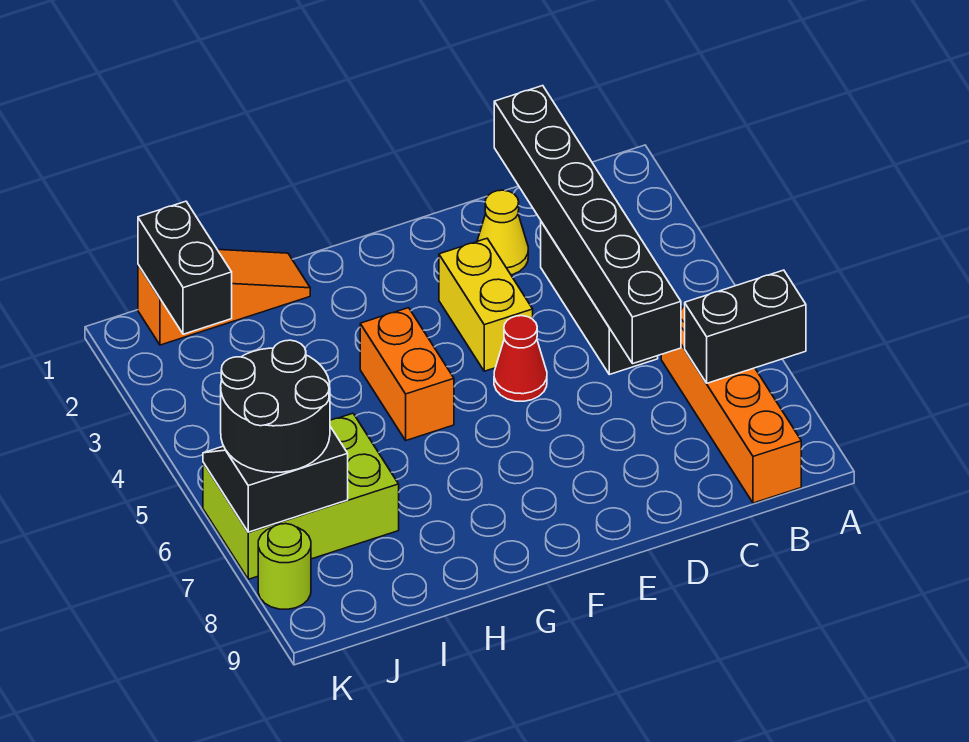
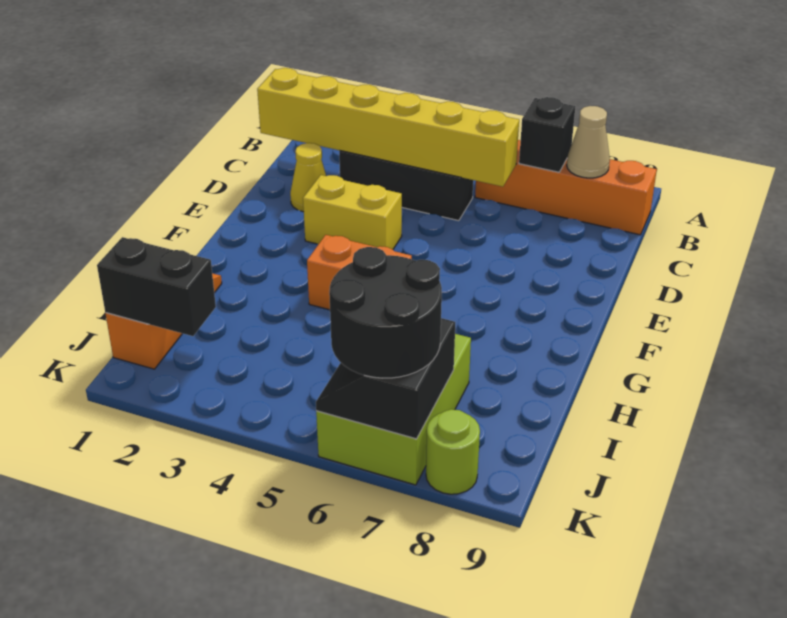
black 1x2 brick [685,270,806,383] -> black 1x1 brick [519,97,575,172]
none -> tan 1x1 cone [567,106,610,178]
black 1x6 brick [494,86,681,364] -> yellow 1x6 brick [257,68,519,187]
red 1x1 cone [494,316,547,401] -> none

